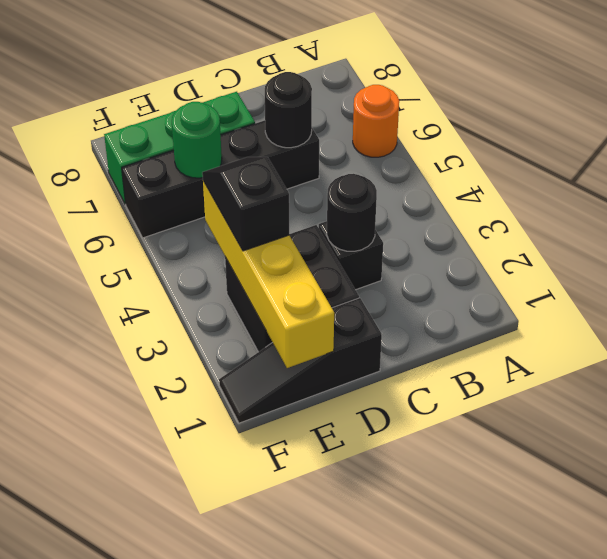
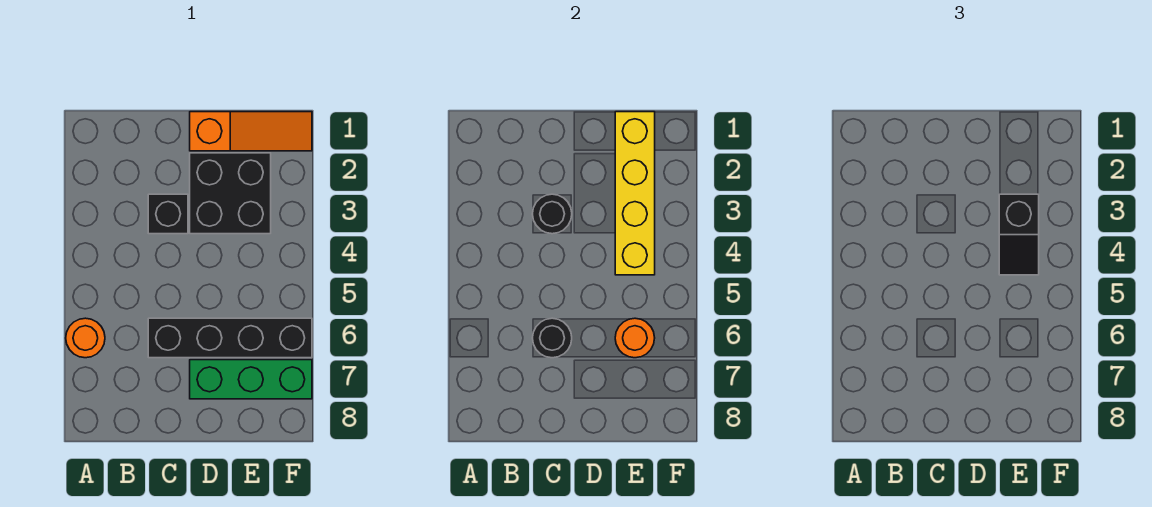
black 1x3 slope [219,298,382,423] -> orange 1x3 slope [190,112,312,151]
green 1x1 round brick [172,102,222,178] -> orange 1x1 round brick [615,318,655,358]

